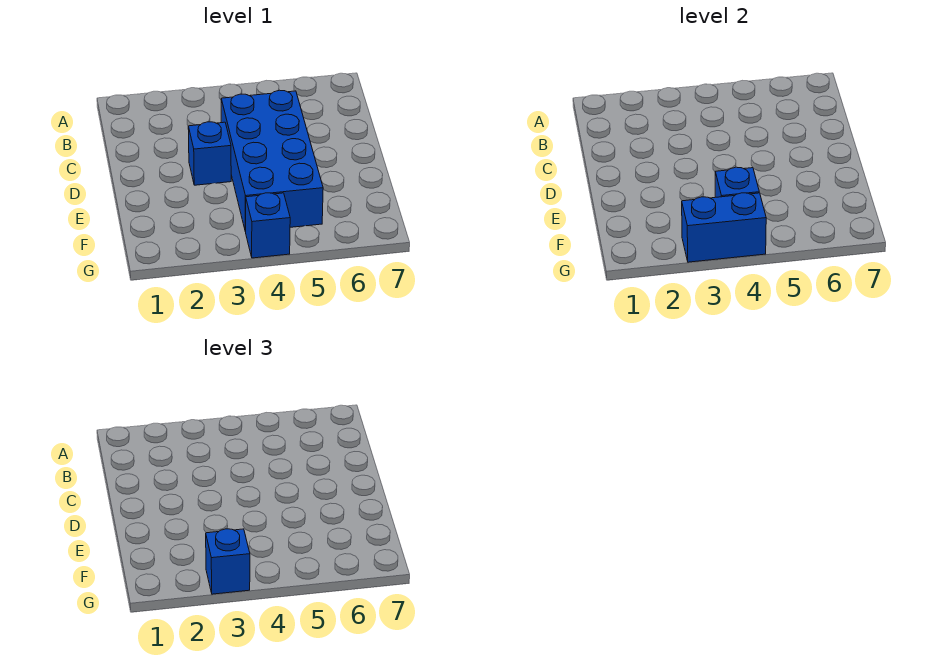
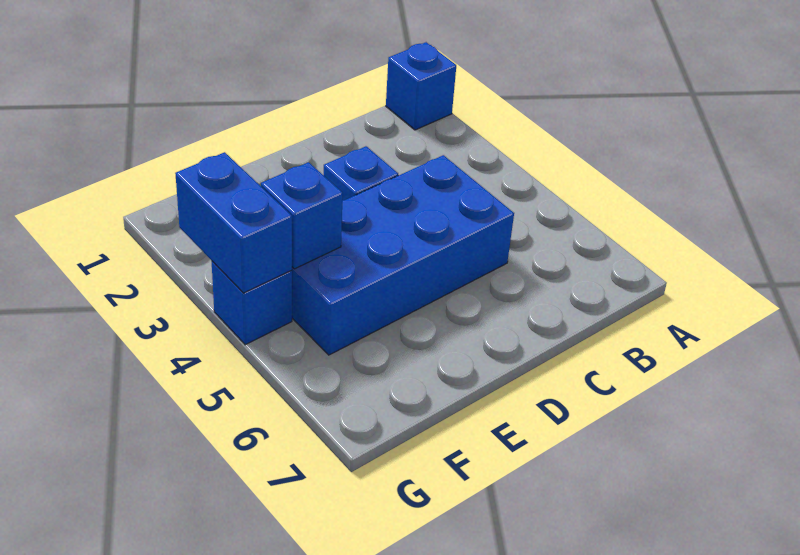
blue 1x1 brick [206,529,250,594] -> blue 1x1 brick moved to [386,42,456,130]

